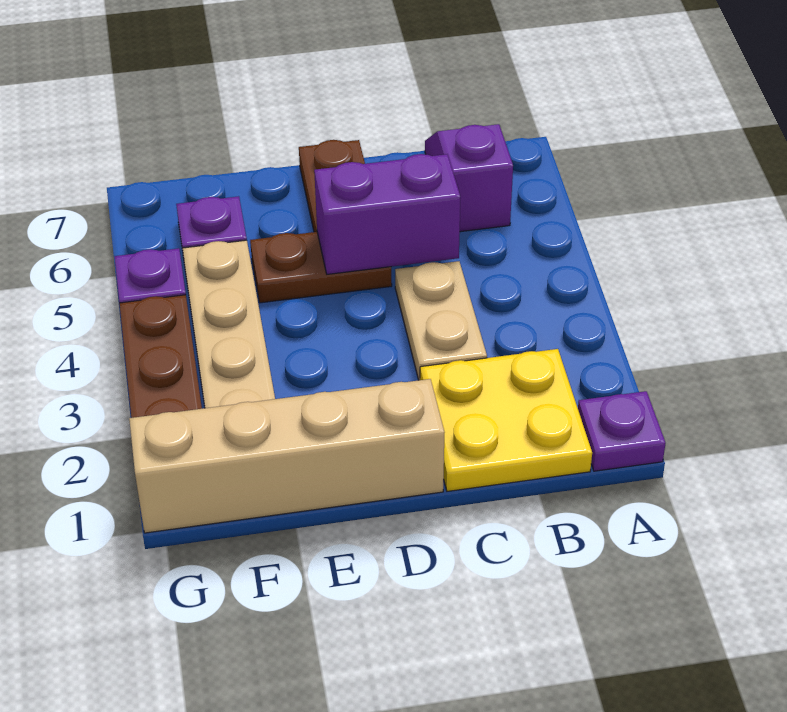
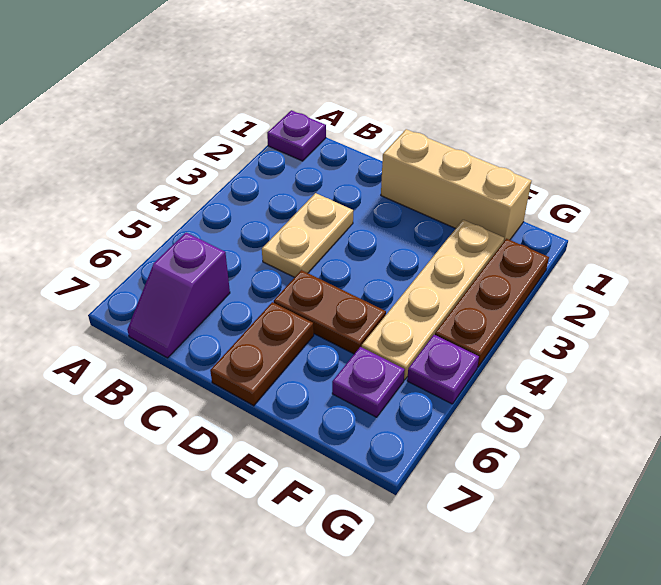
yellow 2x2 plate [420,349,592,491] -> none
purple 1x2 brick [314,154,460,274] -> none
tan 1x4 brick [129,379,445,533] -> tan 1x3 brick [381,129,531,241]

